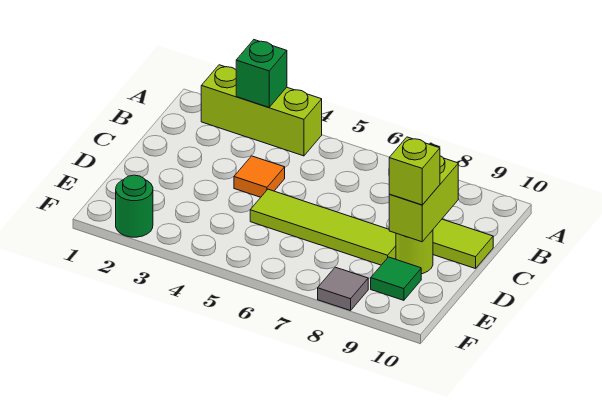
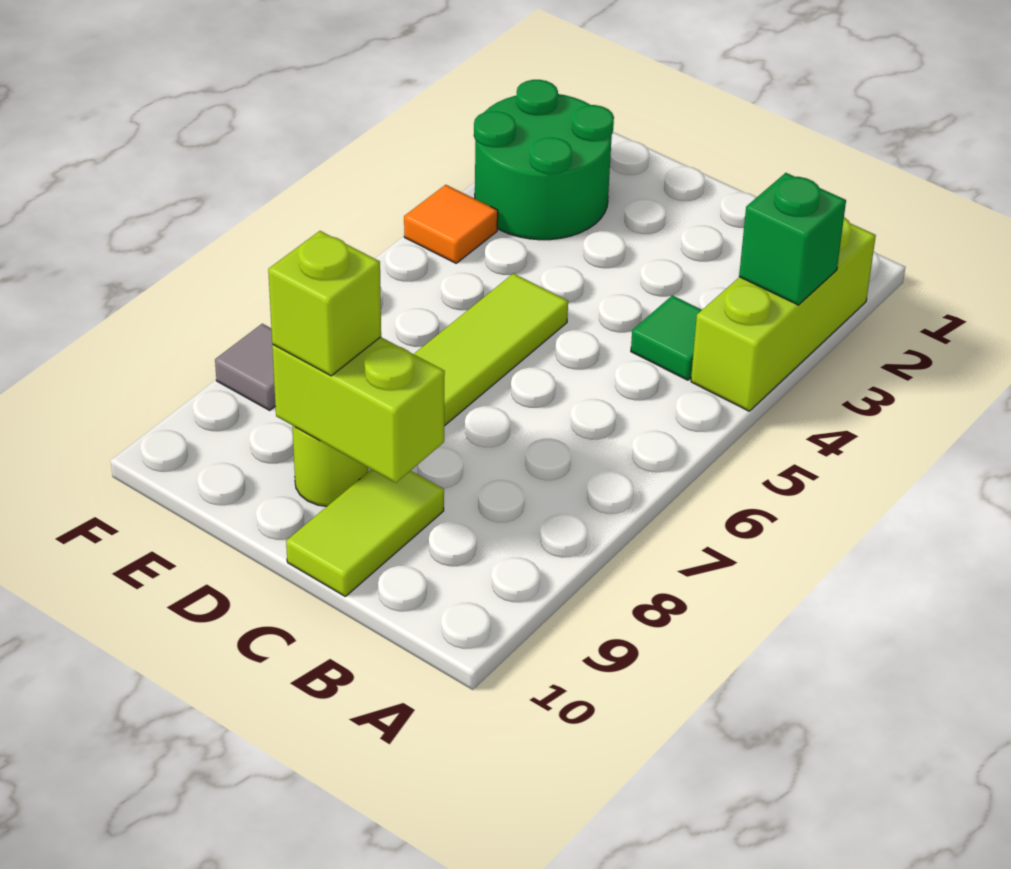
orange 1x1 tile [234,156,285,197] -> orange 1x1 tile moved to [404,185,498,263]
green 1x1 tile [371,257,421,300] -> green 1x1 tile moved to [631,295,701,380]
green 1x1 round brick [116,175,153,237] -> green 2x2 round brick [474,80,614,240]

